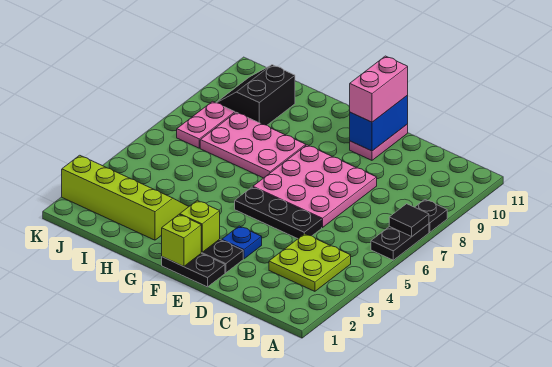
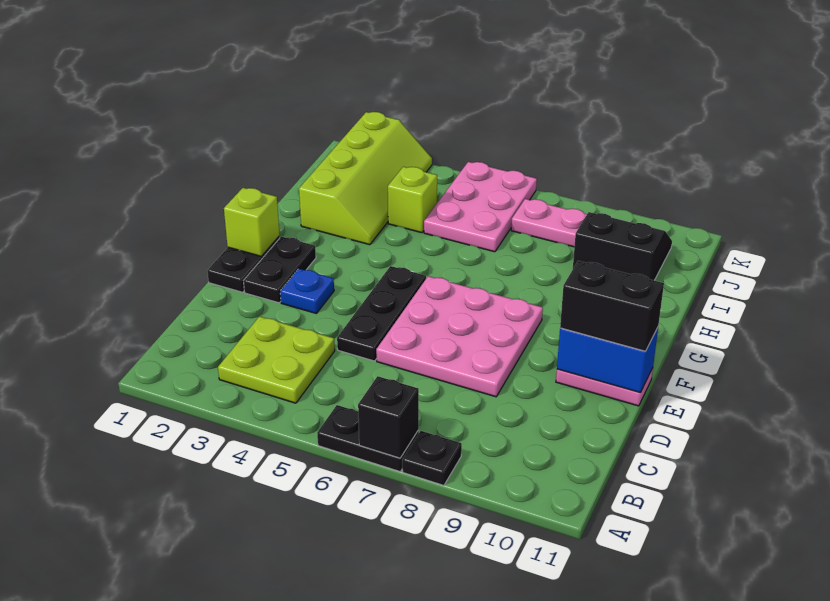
black 1x1 tile [389,204,429,236] -> black 1x1 brick [358,376,419,458]
pink 1x2 brick [350,56,408,122] -> black 1x2 brick [560,261,664,351]
lime 1x1 brick [180,200,220,252] -> lime 1x1 brick moved to [388,167,437,233]
pink 2x3 plate [200,112,306,178] -> pink 2x3 plate moved to [424,162,537,252]

